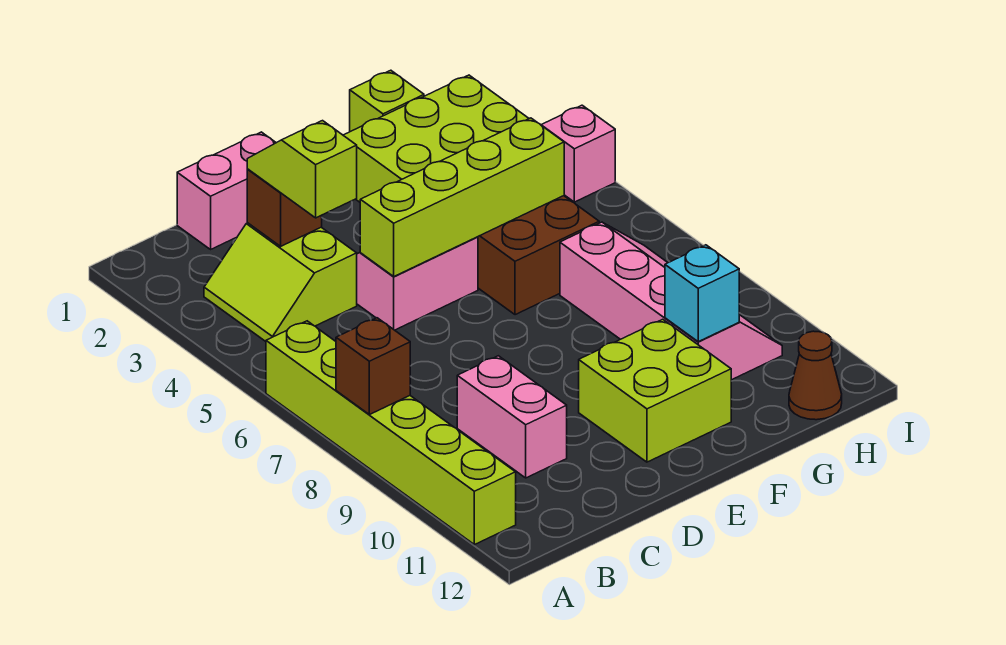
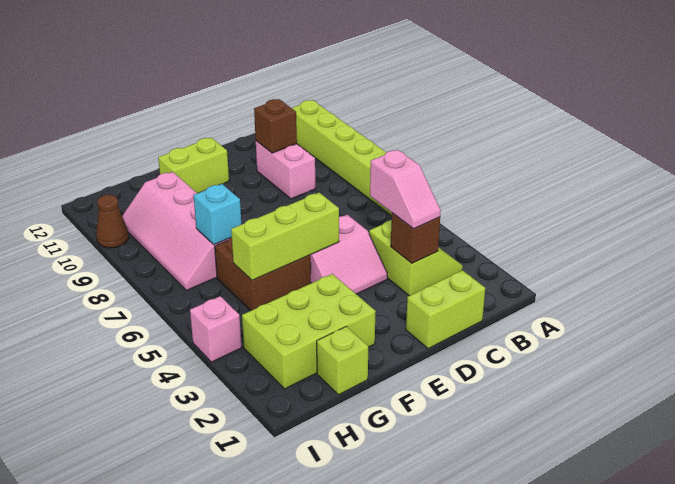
brown 1x1 brick [336,318,410,415] -> brown 1x1 brick moved to [254,99,297,153]
pink 1x2 brick [177,132,276,249] -> lime 1x2 brick [406,270,485,349]
lime 1x2 slope [247,121,357,218] -> pink 1x2 slope [370,150,441,229]
lime 1x4 brick [360,118,564,276] -> lime 1x3 brick [231,193,339,280]
lime 2x2 brick [579,319,731,462] -> lime 1x2 brick [158,138,229,193]
cyan 1x1 brick [665,245,739,342] -> cyan 1x1 brick moved to [194,184,241,245]
brown 1x1 cone [789,331,842,420] -> brown 1x1 cone moved to [96,195,128,248]

